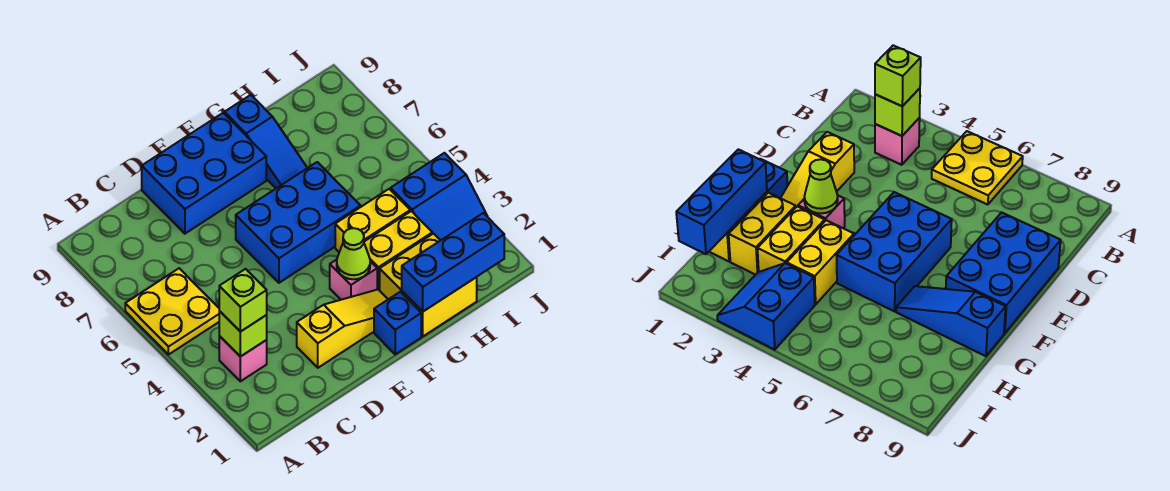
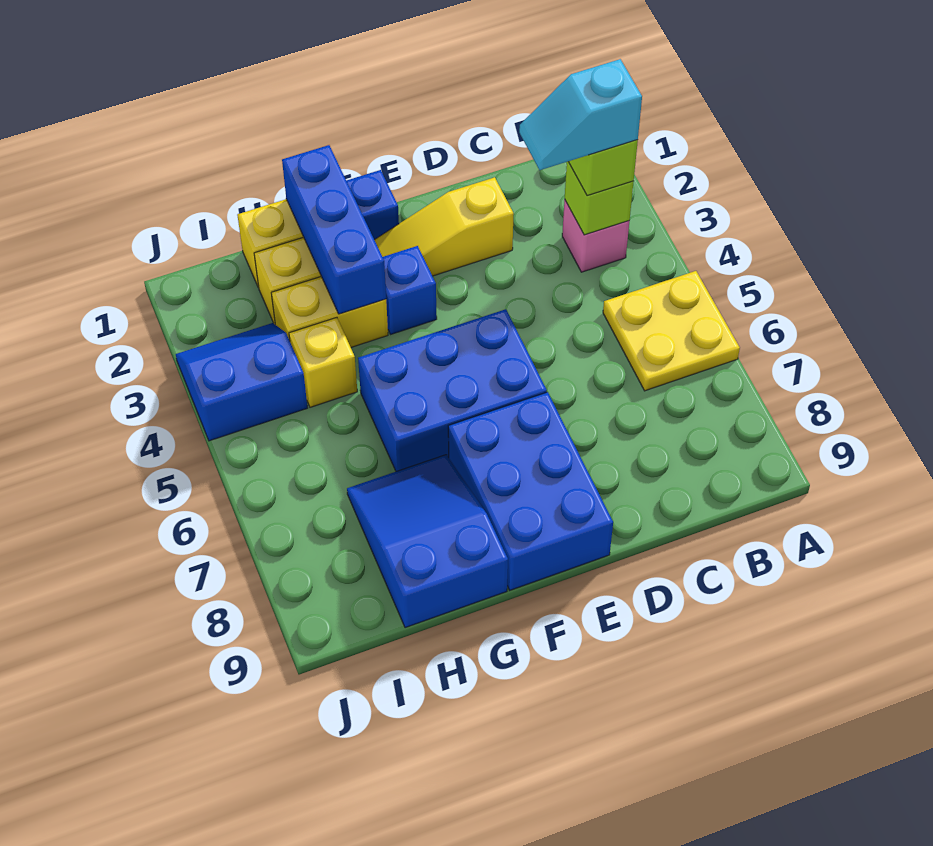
none -> cyan 1x2 slope [519,59,642,170]
blue 2x3 brick [142,113,266,234] -> blue 2x3 brick turned to [448,392,613,590]
pink 1x1 brick [330,260,377,300] -> blue 1x1 brick [383,246,437,334]
lime 1x1 cone [337,228,370,279] -> none
blue 1x3 brick [402,213,504,311] -> blue 1x3 brick turned to [282,145,386,314]
yellow 1x2 brick [335,189,410,252] -> yellow 1x1 brick [289,318,357,407]
blue 1x3 slope [225,95,307,188] -> blue 2x3 slope [347,455,508,628]

